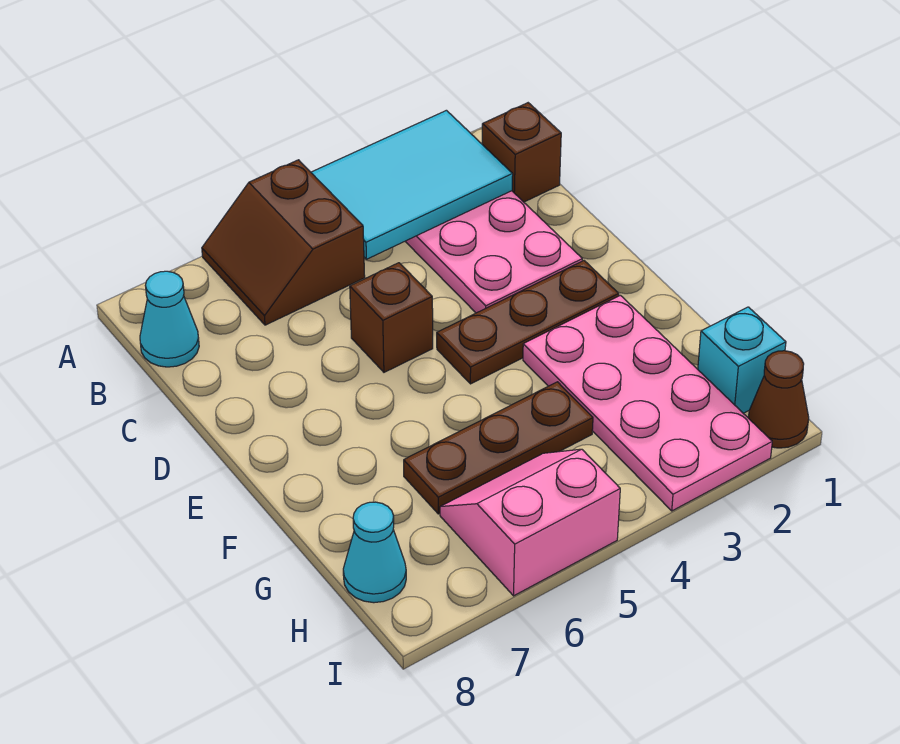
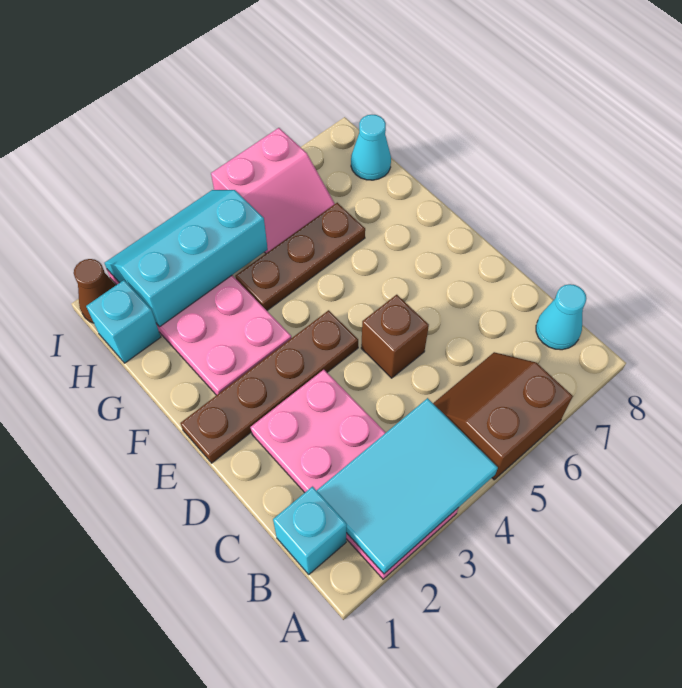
brown 2x2 slope [202,160,365,325] -> brown 2x2 slope turned to [433,352,573,480]
brown 1x1 brick [482,103,561,202] -> cyan 1x1 brick [273,487,347,574]
brown 1x3 plate [437,261,619,384] -> brown 1x4 plate [181,310,358,463]
none -> cyan 2x3 slope [105,190,268,327]

